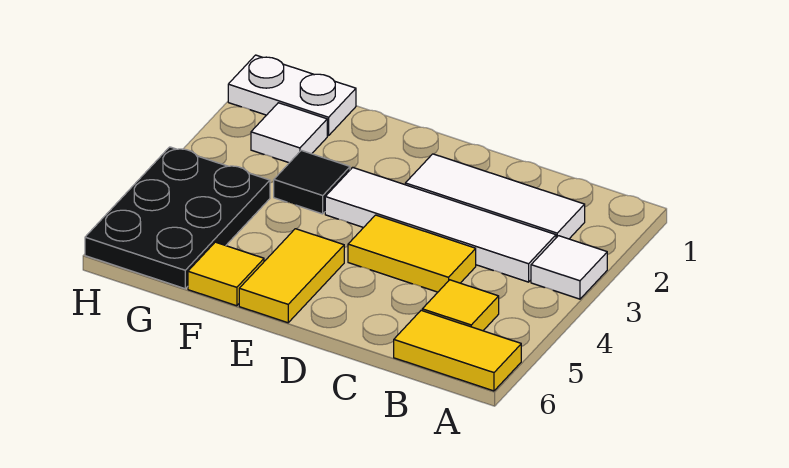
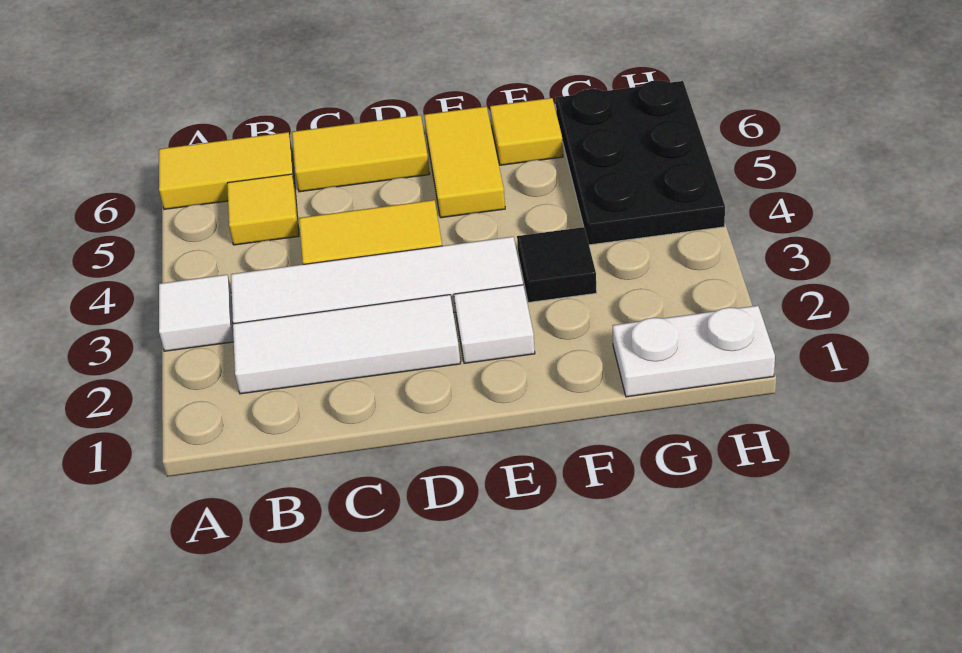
none -> yellow 1x2 tile [292,115,430,192]
white 1x1 tile [251,103,327,163] -> white 1x1 tile moved to [454,285,535,363]

